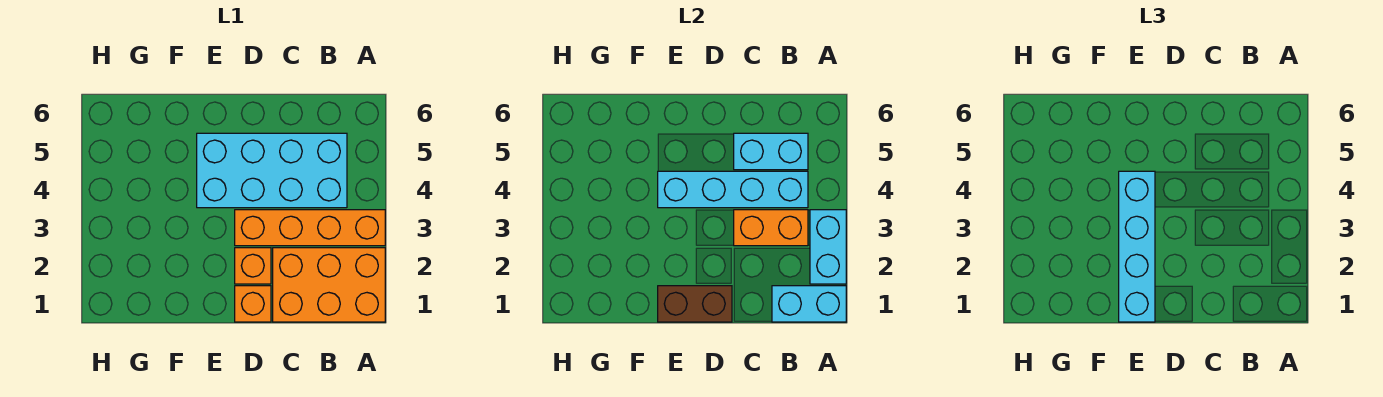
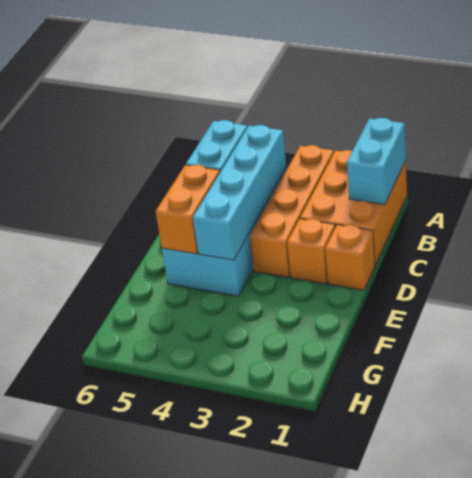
cyan 1x2 brick [810,210,846,284] -> none
orange 1x2 brick [734,210,808,246] -> orange 1x2 brick moved to [156,165,220,254]
brown 1x2 brick [658,286,732,322] -> none
cyan 1x4 brick [1119,171,1155,322] -> none

